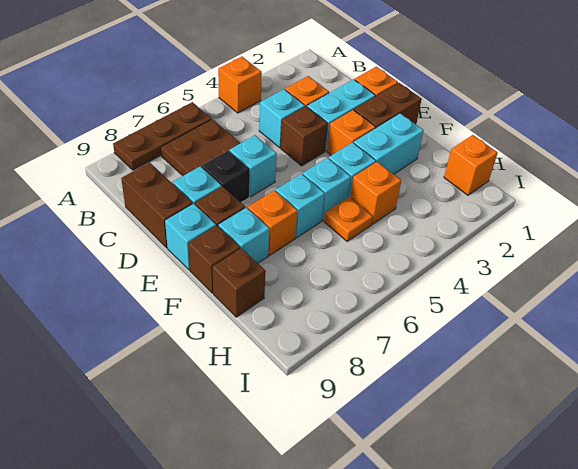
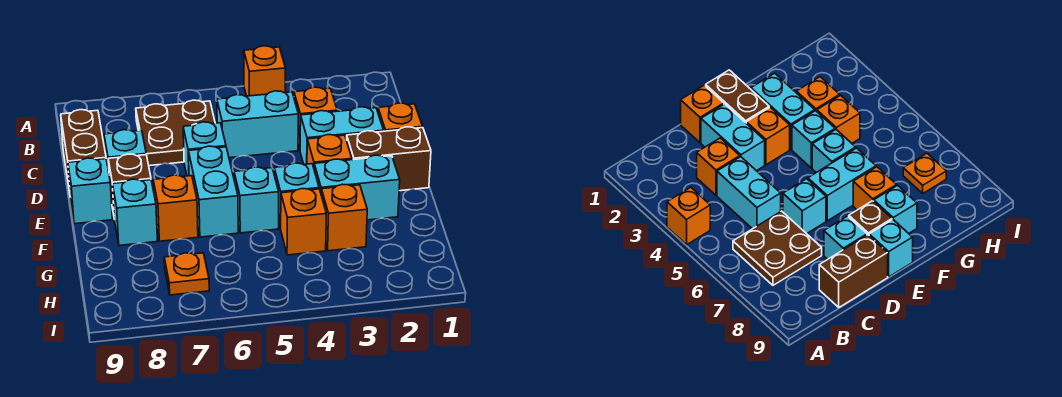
brown 1x3 plate [113,102,211,170] -> none
cyan 1x1 brick [259,89,305,148] -> cyan 1x2 brick [217,91,298,158]
brown 1x1 brick [281,106,328,166] -> none
black 1x1 brick [202,151,250,203] -> none
cyan 1x1 brick [276,174,325,238] -> cyan 1x2 brick [188,146,238,237]
brown 1x1 brick [188,226,240,293] -> none
orange 1x1 plate [324,197,373,241] -> orange 1x1 plate moved to [164,253,209,295]
brown 1x1 brick [213,248,266,317] -> none
orange 1x1 brick [444,135,498,195] -> orange 1x1 brick moved to [321,184,367,251]

